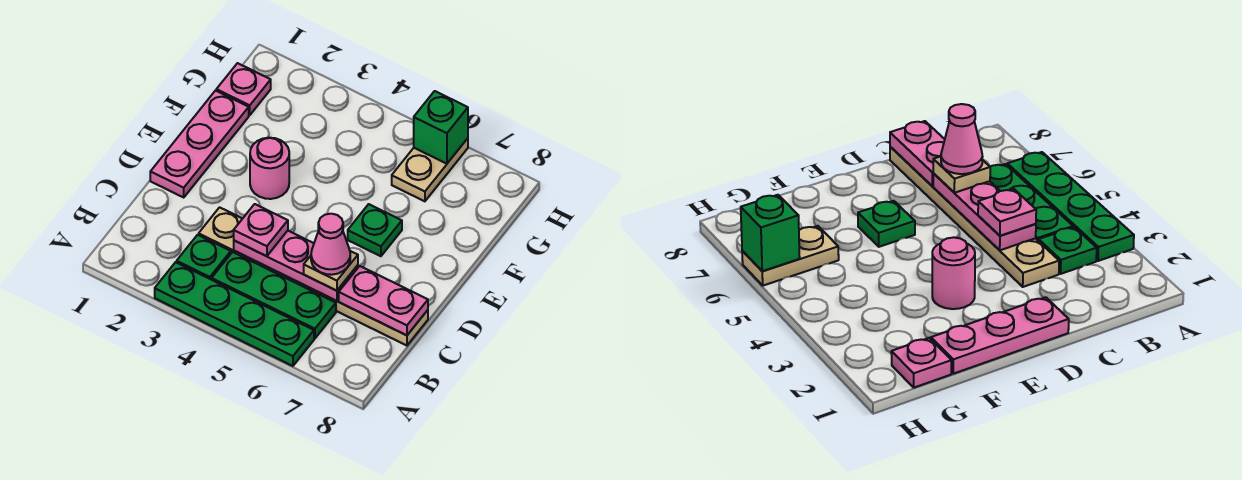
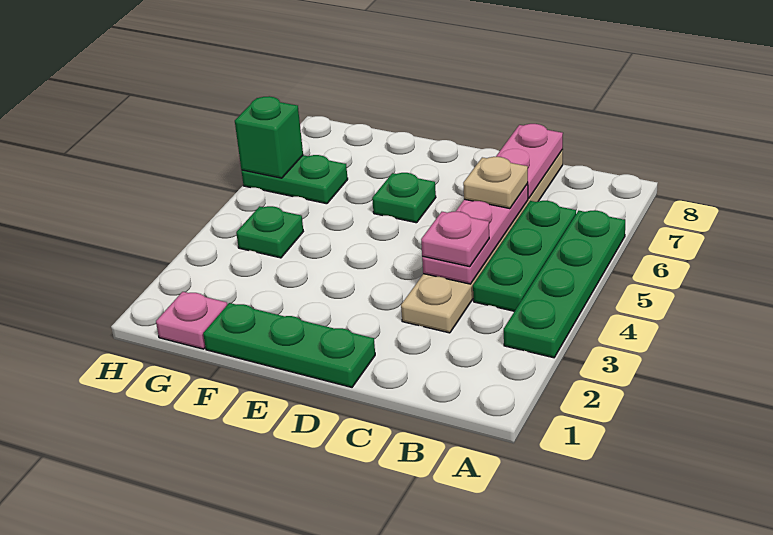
green 1x1 plate [177,235,231,280] -> green 1x1 plate moved to [236,206,303,258]
pink 1x1 cone [311,214,350,275] -> none
pink 1x3 plate [150,91,249,197] -> green 1x3 plate [203,303,375,387]
pink 1x1 round brick [250,138,289,199] -> none
tan 1x2 plate [392,138,468,201] -> green 1x2 plate [241,155,348,204]

